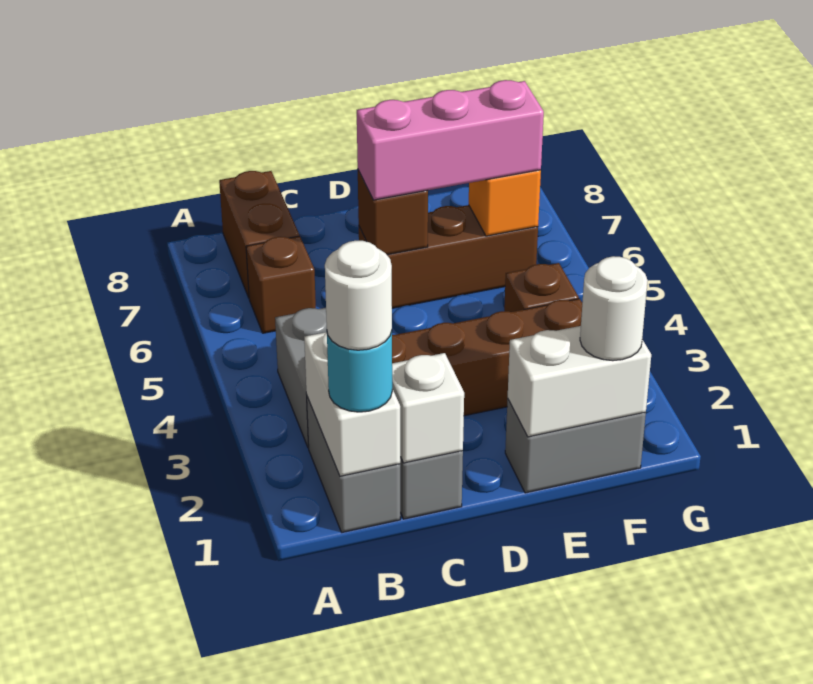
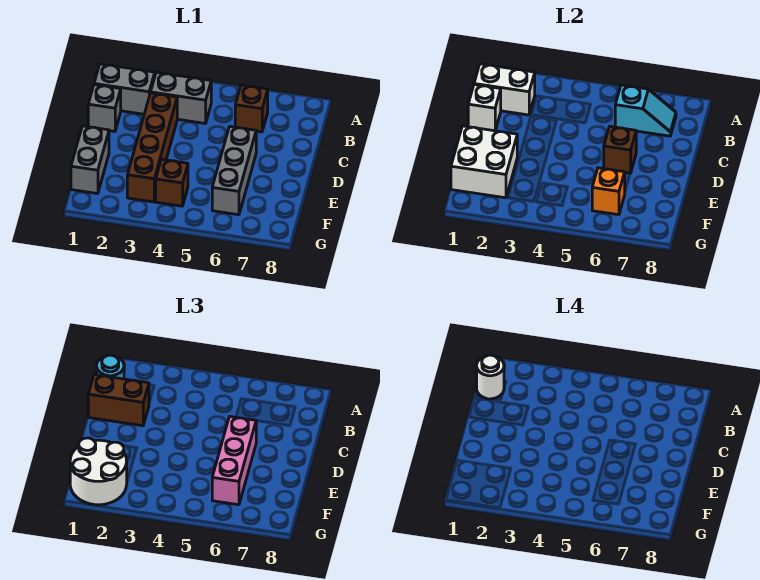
none -> cyan 1x2 slope [615,85,676,136]
brown 1x2 brick [219,171,299,298] -> brown 1x2 brick moved to [88,375,149,426]
brown 1x3 brick [359,205,538,308] -> grey 1x3 brick [212,127,256,215]
white 1x2 brick [508,326,651,437] -> white 2x2 brick [451,126,517,198]
white 1x1 round brick [580,256,648,361] -> white 2x2 round brick [70,438,127,505]

